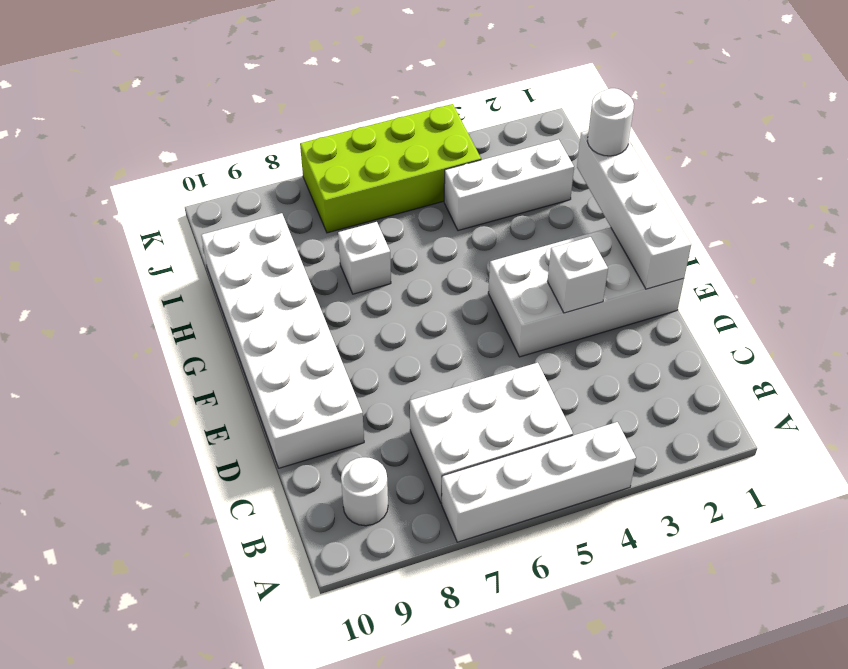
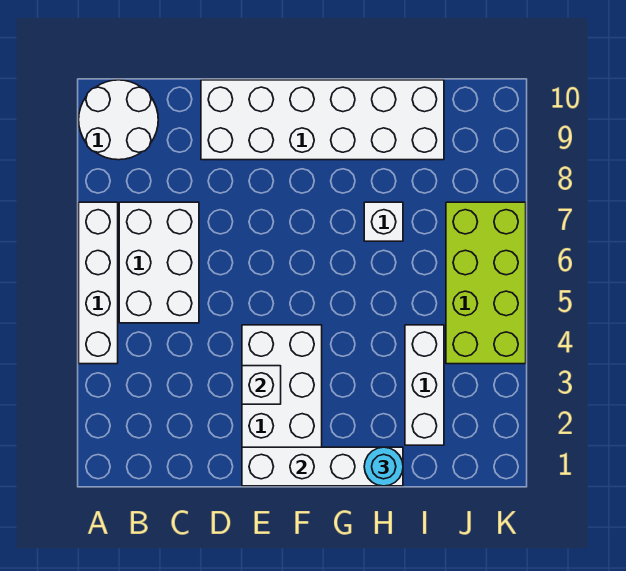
white 1x1 round brick [341,457,388,526] -> white 2x2 round brick [79,80,158,160]
white 1x1 round brick [587,88,634,156] -> cyan 1x1 round brick [364,447,403,486]

